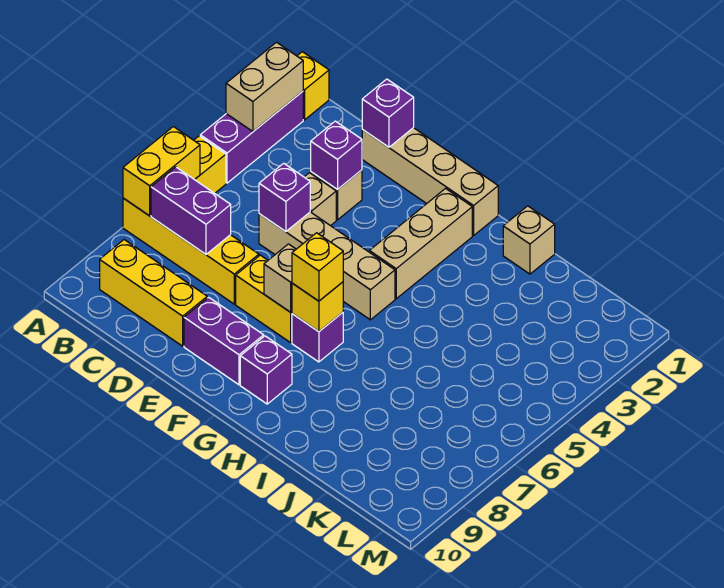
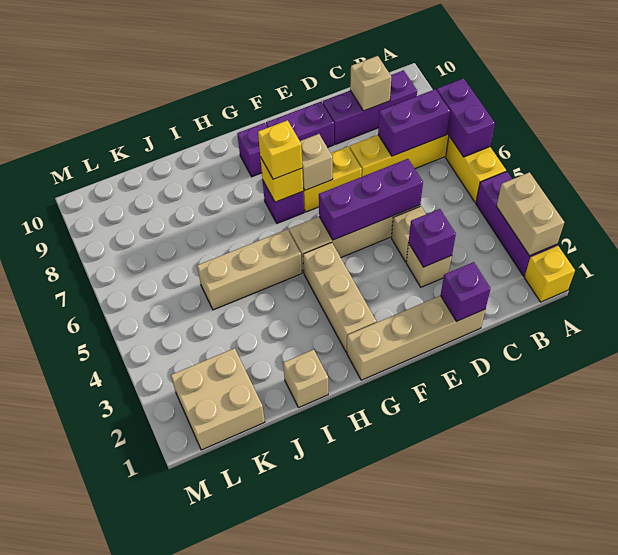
yellow 1x2 brick [123,127,200,216] -> purple 1x2 brick [437,78,495,157]
yellow 1x3 brick [100,240,207,346] -> purple 1x3 brick [323,70,417,144]
none -> tan 1x1 brick [350,56,391,111]
purple 1x1 brick [259,163,310,232] -> purple 1x3 brick [319,159,423,240]
none -> tan 1x3 brick [197,229,302,310]
none -> tan 2x2 brick [171,348,265,450]

